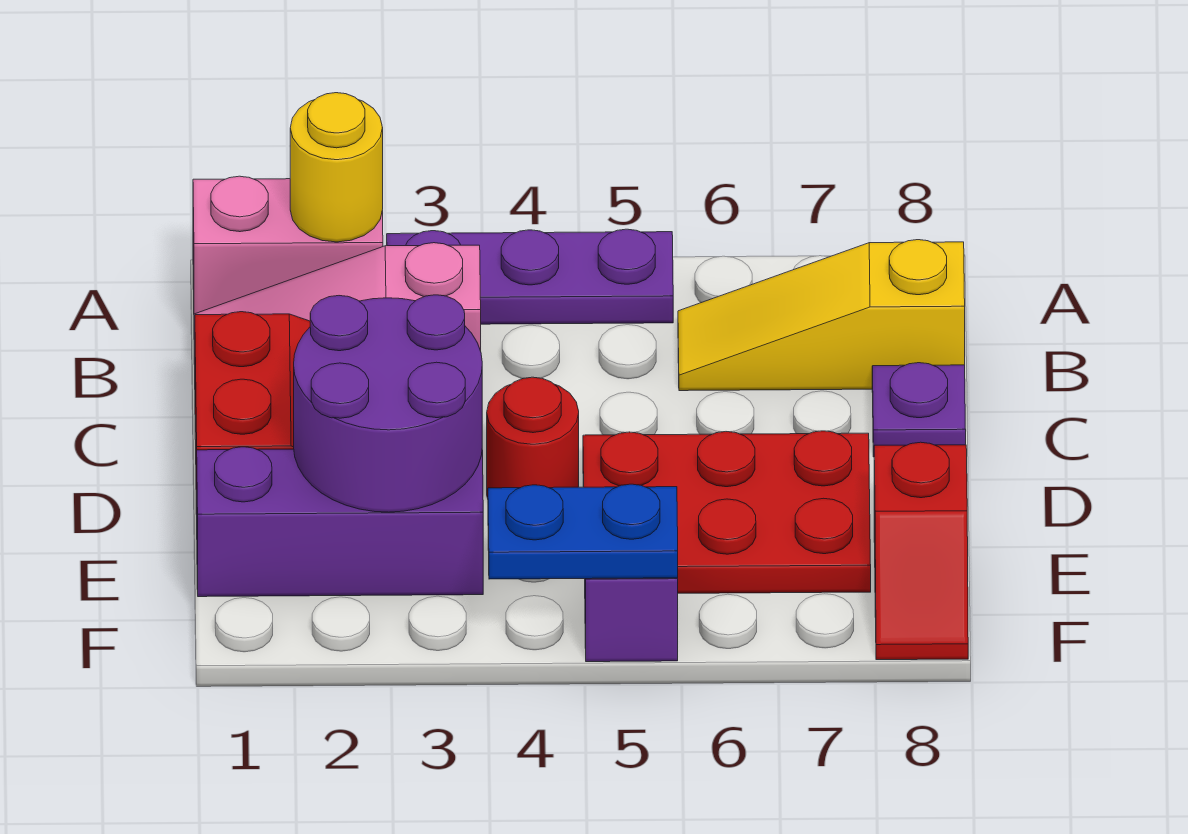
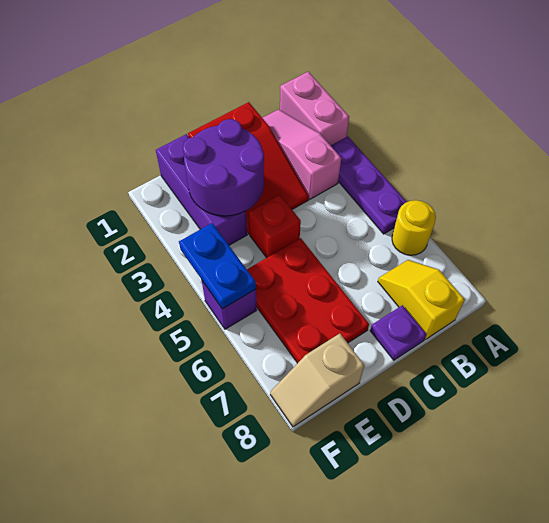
yellow 1x1 round brick [290,93,383,242] -> yellow 1x1 round brick moved to [392,200,436,255]
yellow 1x3 slope [678,240,965,391] -> yellow 1x2 slope [378,260,465,339]
red 1x1 round brick [487,377,579,498] -> red 1x1 brick [249,195,301,258]
red 1x2 slope [874,442,968,660] -> tan 1x2 slope [270,334,364,427]

